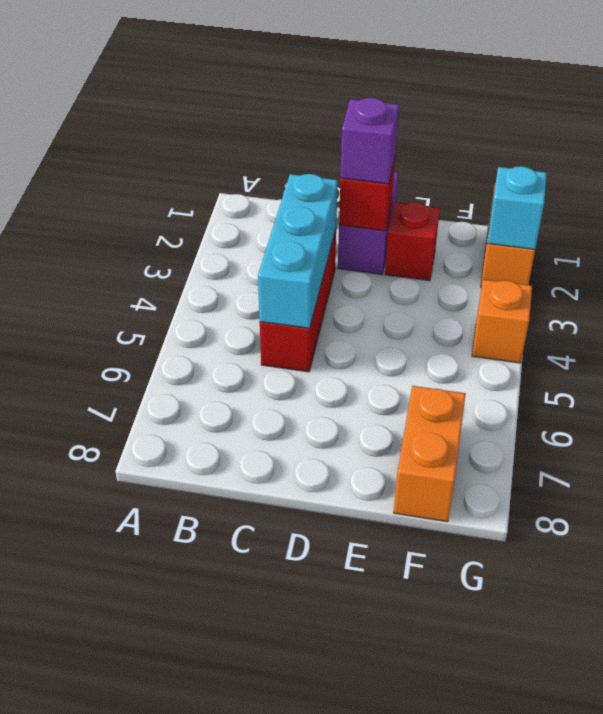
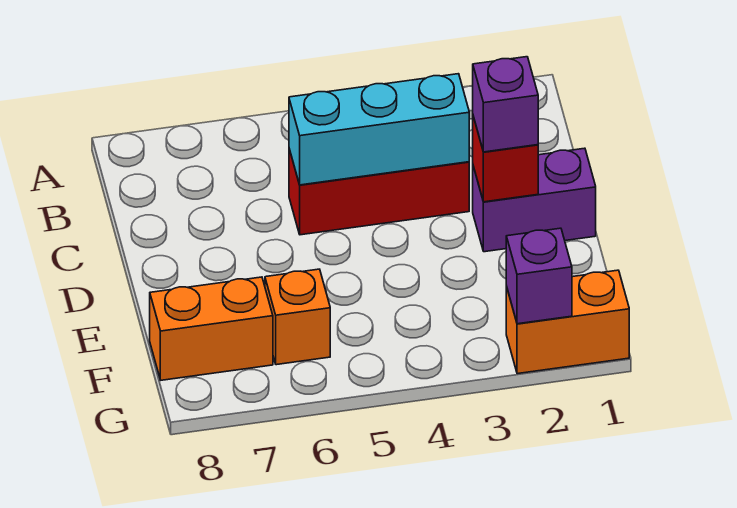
red 1x1 brick [385,202,440,281] -> none
cyan 1x1 brick [487,166,547,249] -> purple 1x1 brick [506,228,572,324]
orange 1x1 brick [472,279,532,363] -> orange 1x1 brick moved to [265,269,330,365]

